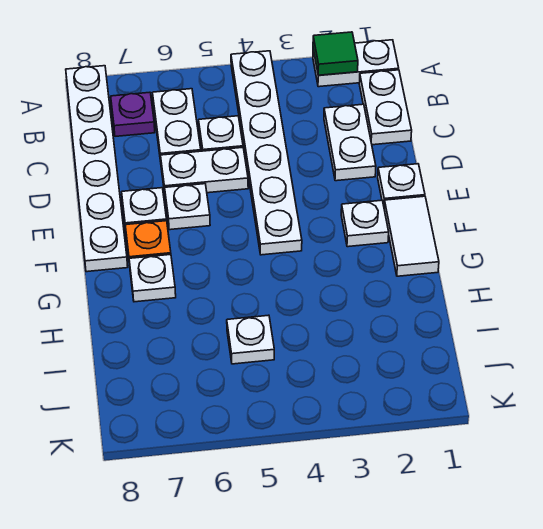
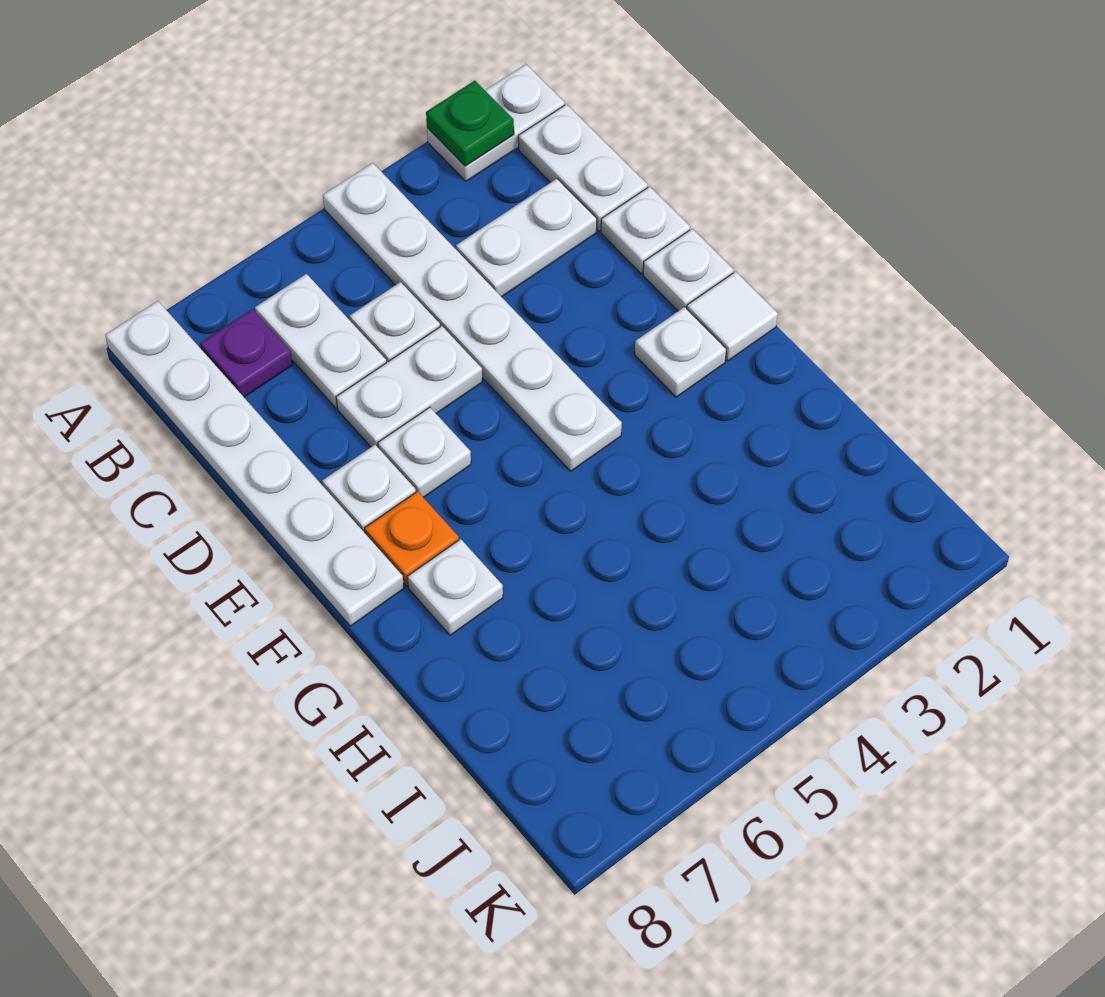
green 1x1 tile [313,32,358,75] -> green 1x1 plate [426,81,514,166]
white 1x2 plate [324,104,376,181] -> white 1x2 plate turned to [456,179,597,297]
white 1x2 tile [384,196,439,276] -> white 1x1 tile [687,272,778,361]
white 1x1 plate [227,315,274,364] -> white 1x1 plate moved to [601,186,690,274]

